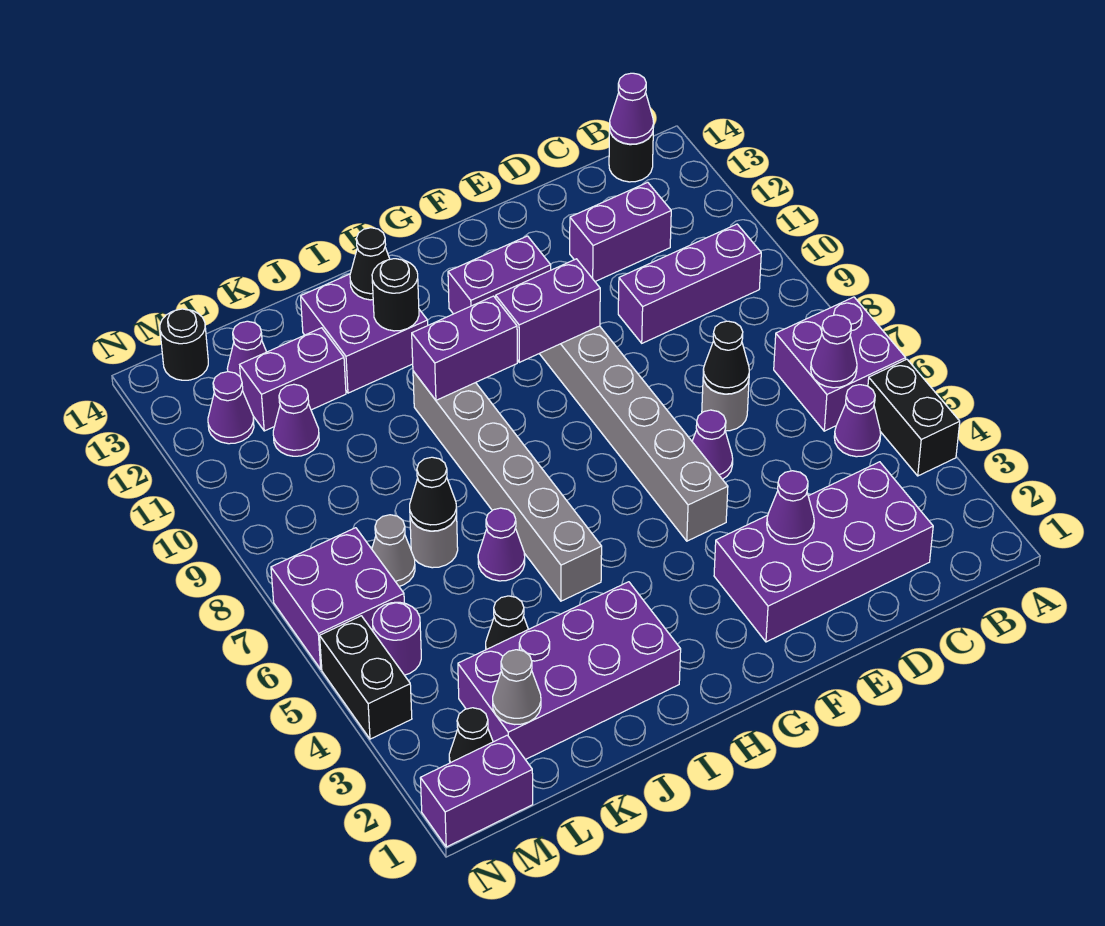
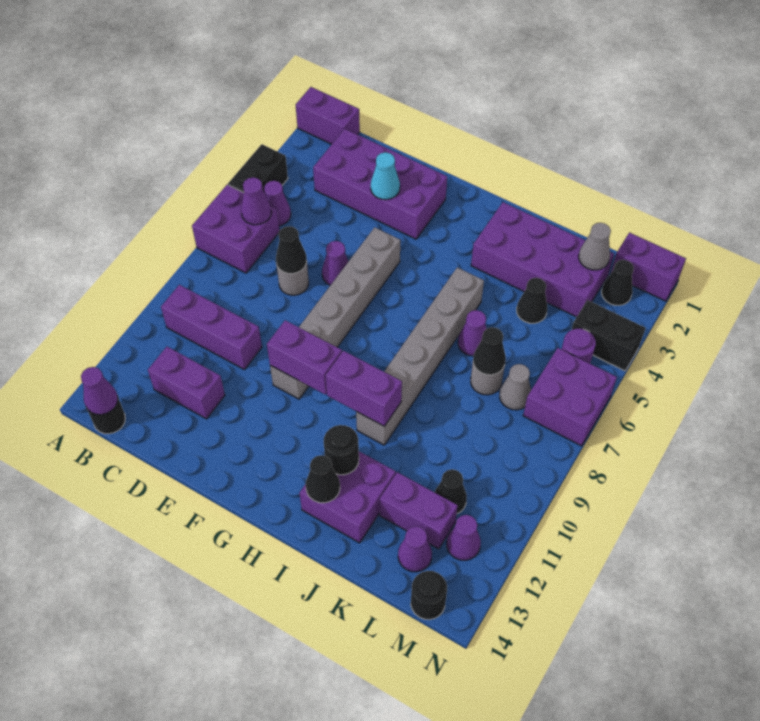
purple 1x1 cone [767,471,814,544] -> cyan 1x1 cone [371,152,400,200]
purple 1x2 brick [448,236,551,314] -> purple 1x2 brick moved to [296,87,360,144]
purple 1x1 cone [273,384,319,456] -> black 1x1 cone [435,469,467,514]
black 1x2 brick [320,616,412,739] -> black 1x2 brick turned to [572,300,645,371]

